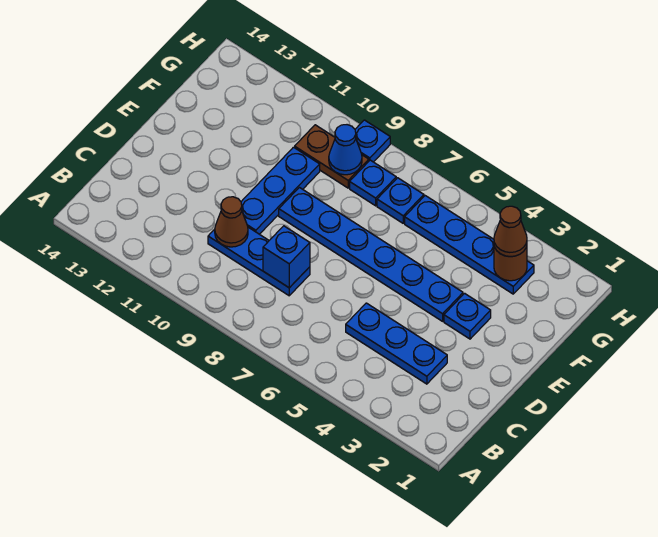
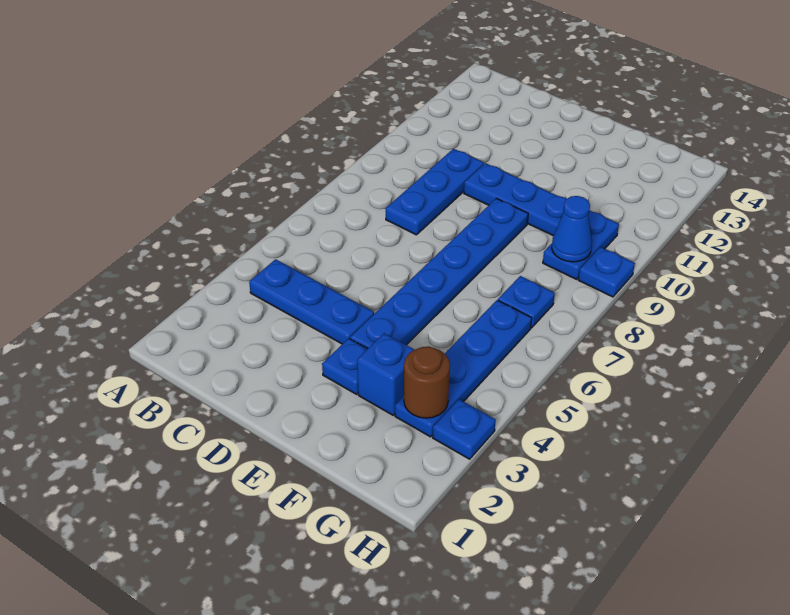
blue 1x3 plate [346,303,447,384] -> blue 1x3 plate turned to [249,259,374,344]
blue 1x1 brick [263,226,310,288] -> blue 1x1 brick moved to [357,333,414,415]
brown 1x1 cone [215,197,248,247] -> none
brown 1x1 cone [494,206,527,257] -> none
blue 1x1 plate [350,160,396,206] -> blue 1x1 plate moved to [433,399,496,459]
brown 1x2 plate [295,125,369,188] -> blue 1x2 plate [543,210,619,279]

